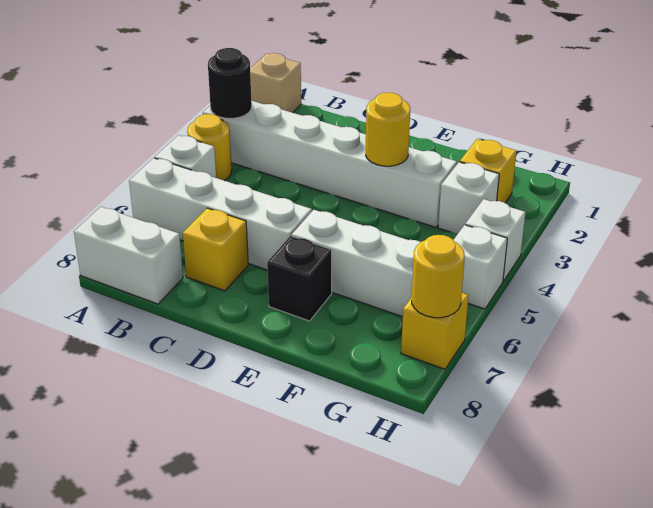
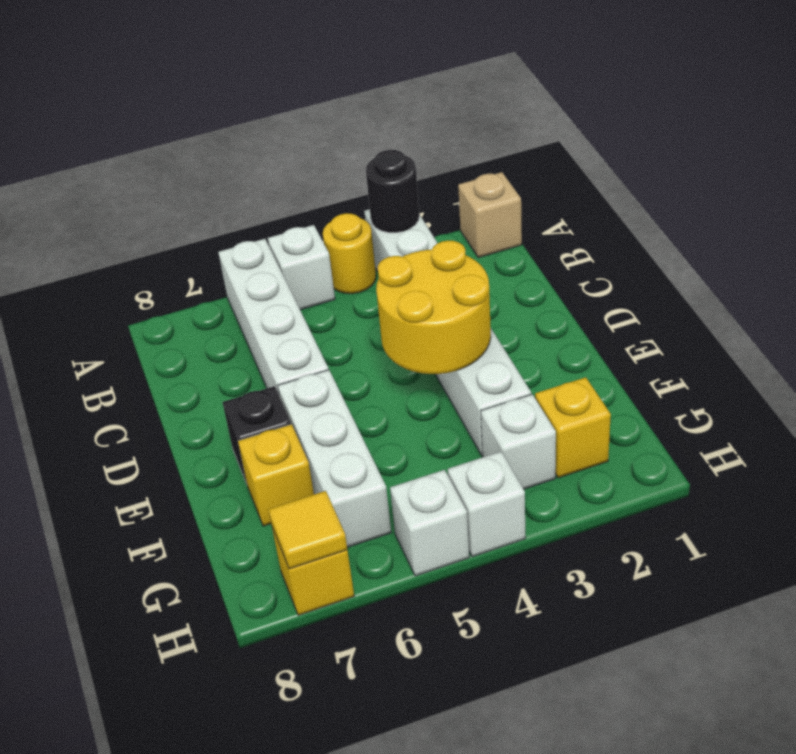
white 1x2 brick [74,207,183,304] -> none
yellow 1x1 brick [183,208,248,291] -> yellow 1x1 brick moved to [238,424,314,526]
yellow 1x1 round brick [366,93,410,166] -> yellow 2x2 round brick [376,241,491,374]
yellow 1x1 round brick [412,235,465,318] -> yellow 1x1 tile [268,491,347,569]

